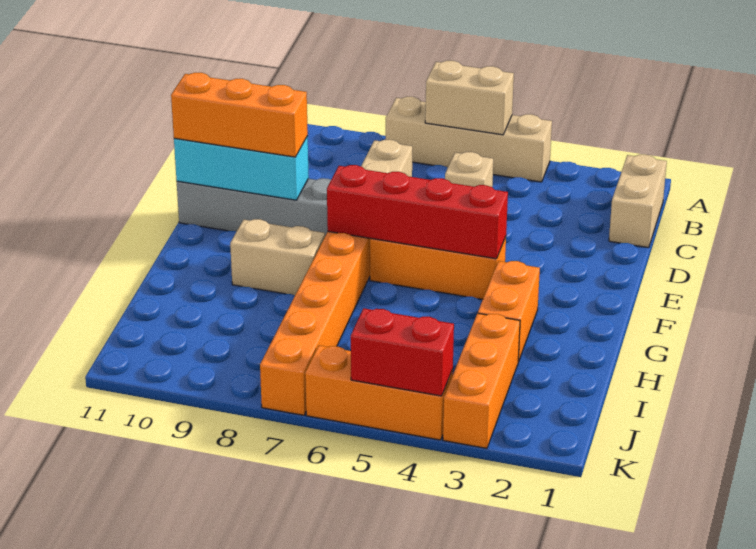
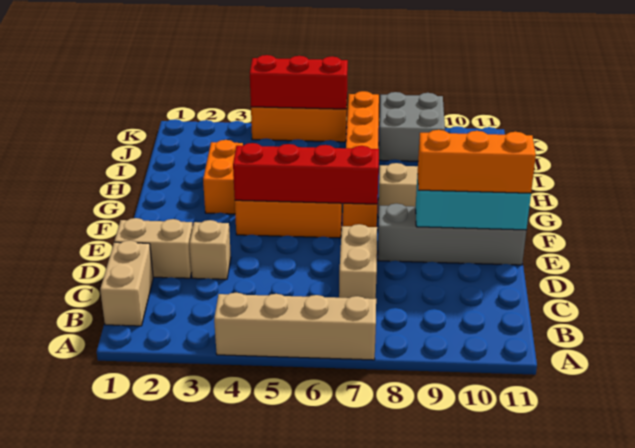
tan 1x2 brick [425,61,514,135] -> tan 1x2 brick moved to [114,218,193,278]
tan 1x1 brick [445,152,493,187] -> tan 1x1 brick moved to [189,220,231,279]
orange 1x3 brick [443,313,520,448] -> none
none -> grey 2x2 brick [379,92,445,161]
red 1x2 brick [351,308,454,396] -> red 1x3 brick [250,55,348,109]

